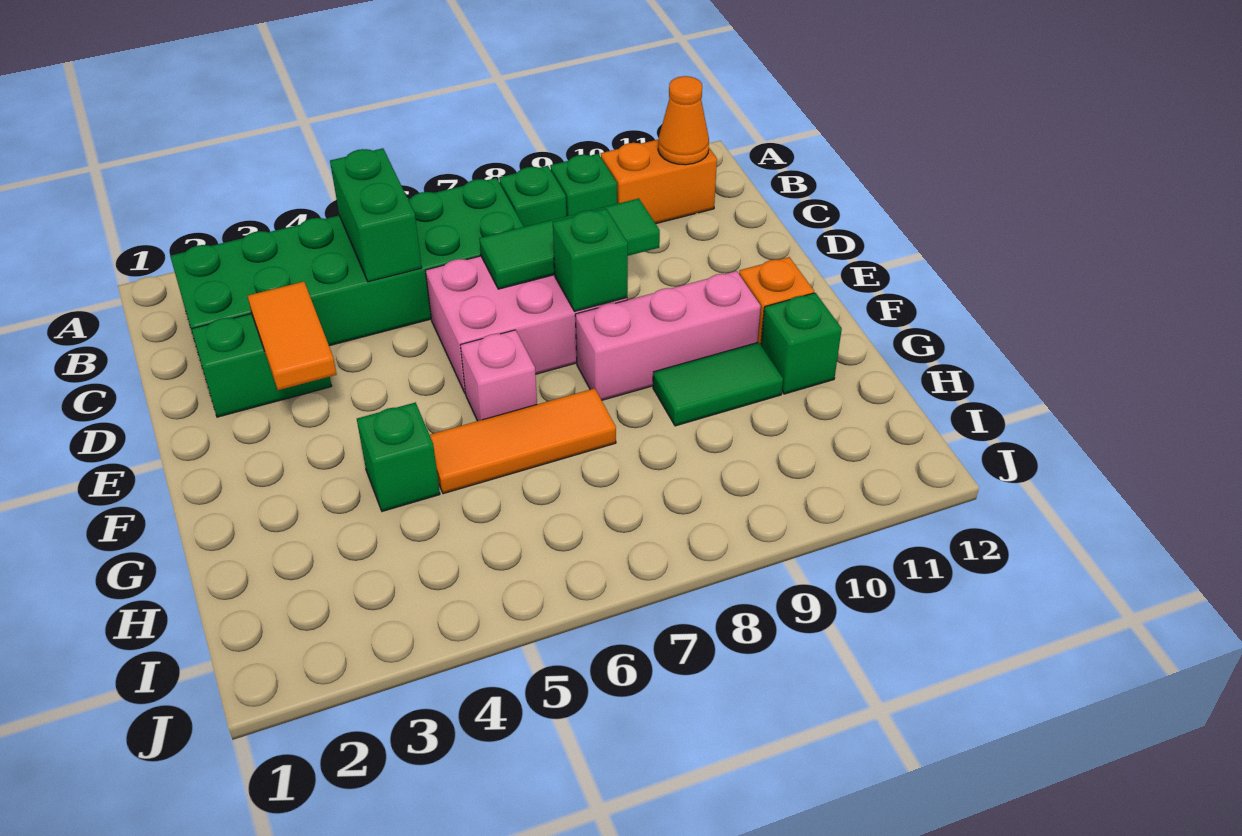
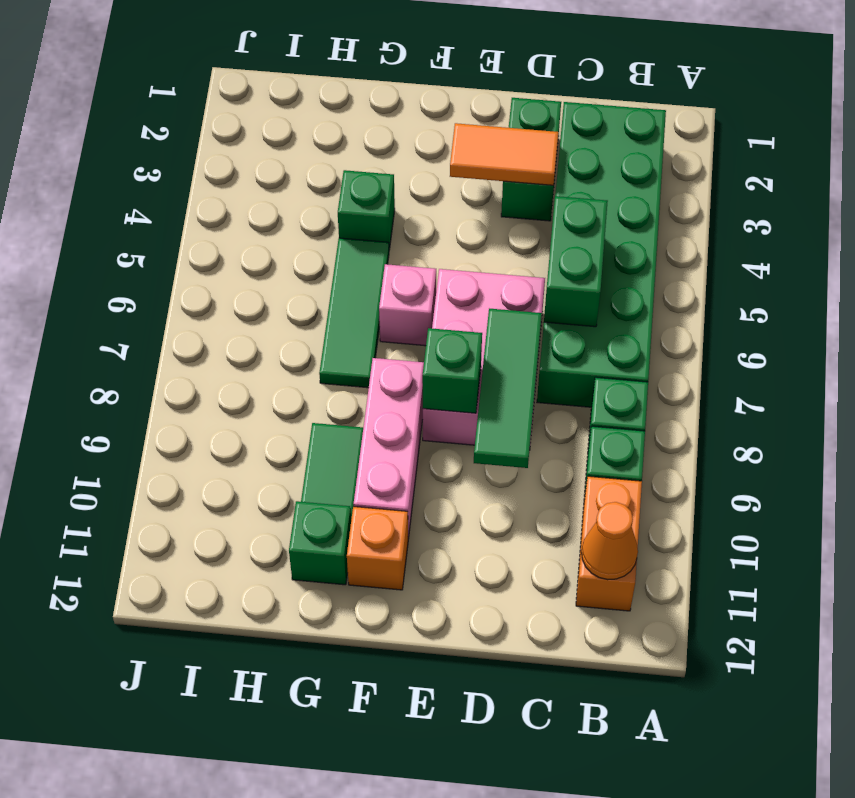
green 1x2 brick [330,148,422,282] -> green 1x2 brick turned to [544,196,608,327]
orange 1x3 tile [430,388,616,494] -> green 1x3 tile [319,238,389,388]

